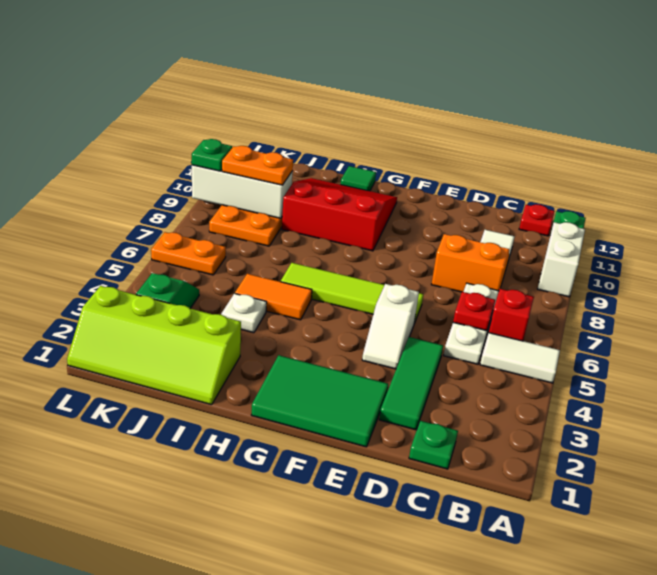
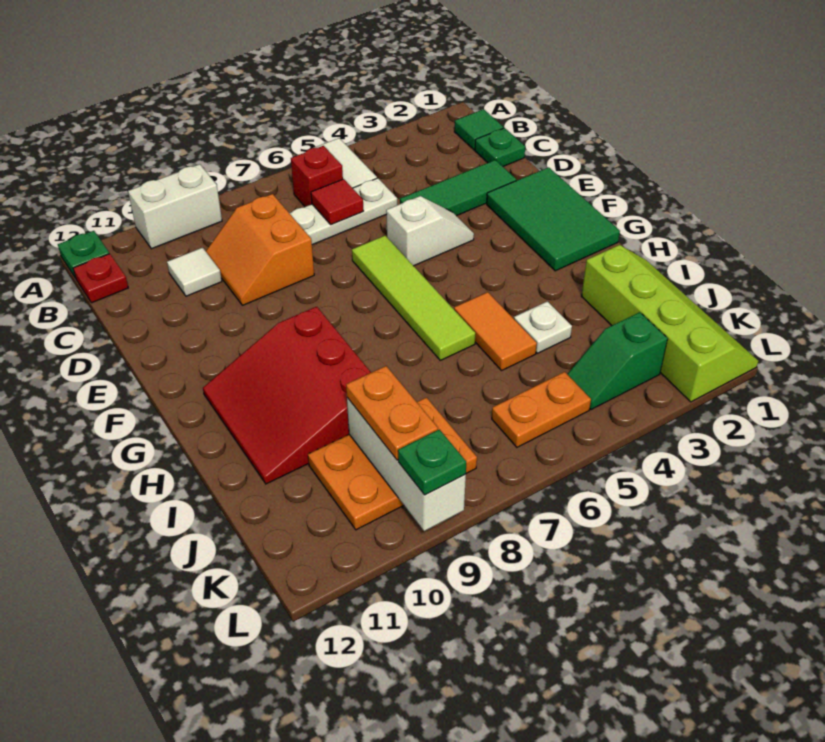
red 1x1 plate [453,292,495,331] -> red 1x1 tile [311,179,363,224]
green 1x1 tile [340,166,376,191] -> green 1x1 tile moved to [454,109,504,150]
orange 1x2 plate [151,232,226,275] -> orange 1x2 plate turned to [492,372,591,447]

